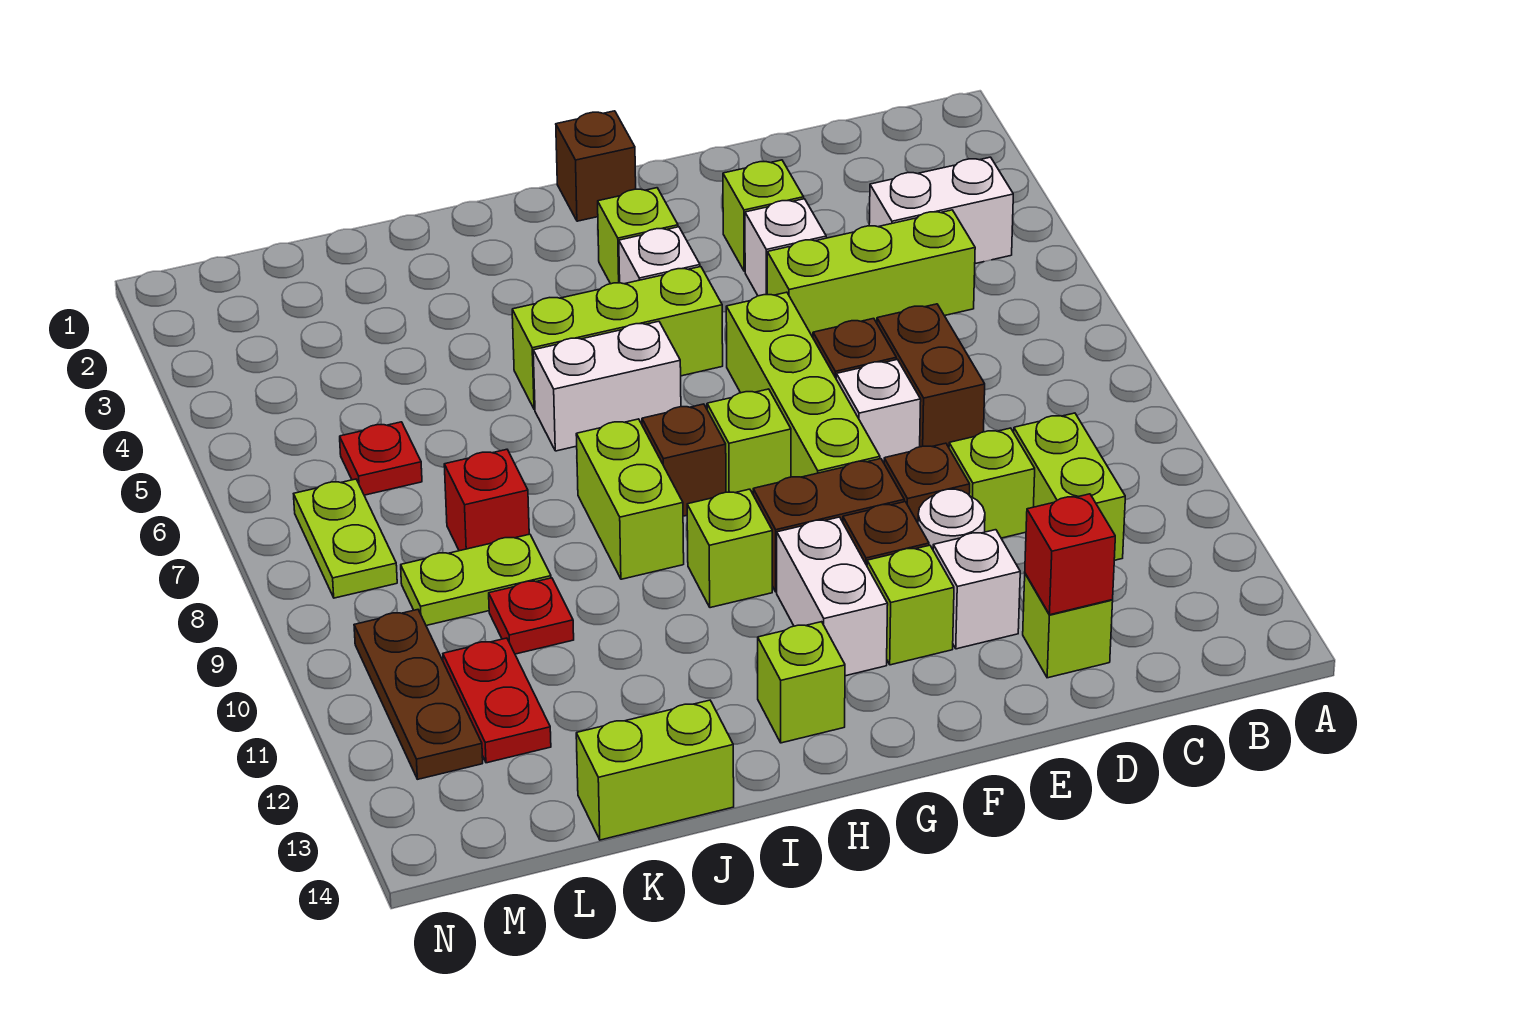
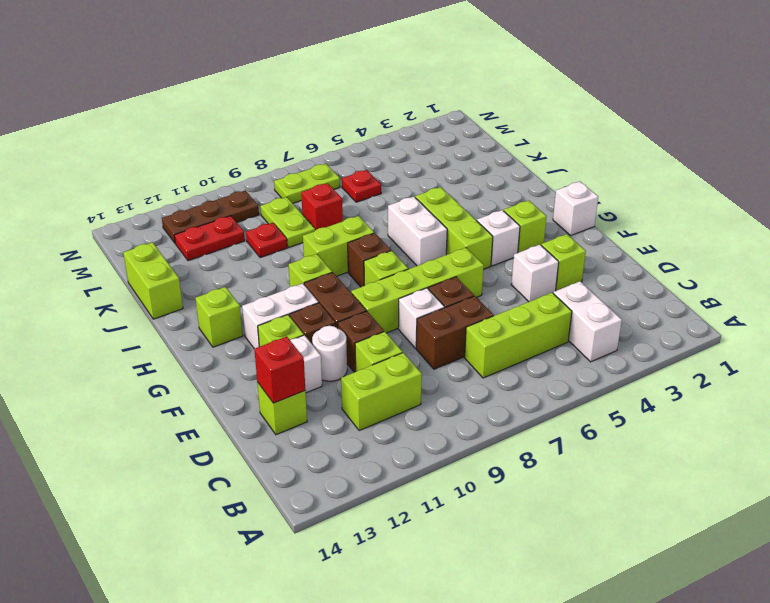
lime 1x3 brick [767,210,975,337] -> lime 1x3 brick turned to [465,293,572,378]
brown 1x1 brick [556,111,636,221] -> white 1x1 brick [553,182,598,235]

